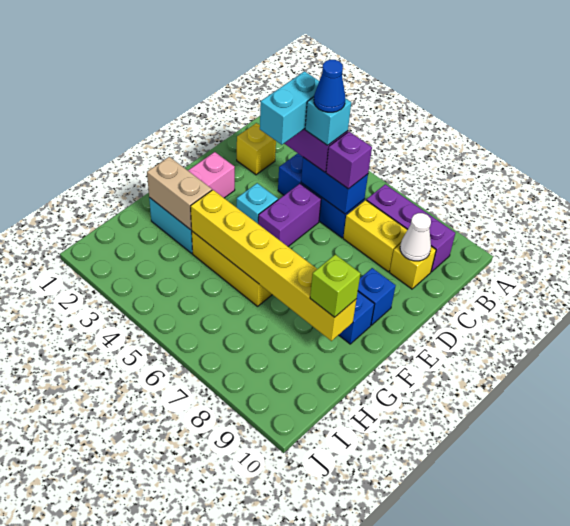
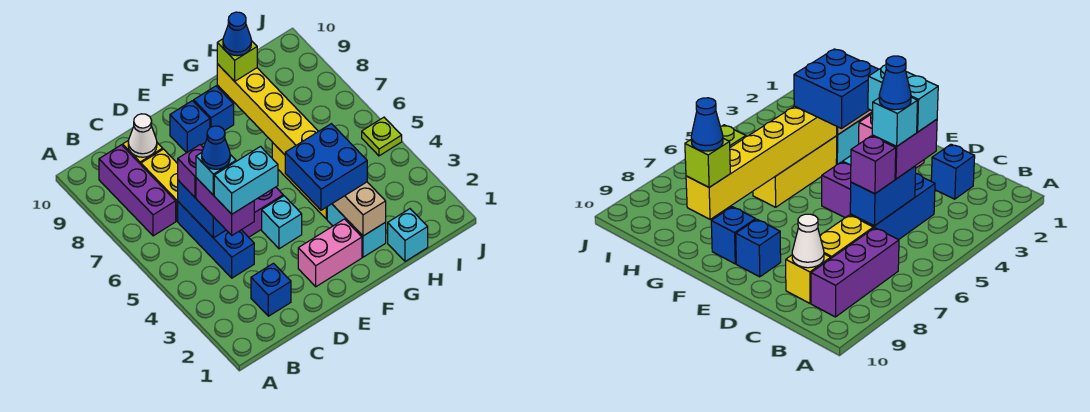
yellow 1x1 brick [237,123,276,175] -> blue 1x1 brick [251,263,291,316]
none -> blue 2x2 brick [285,124,367,210]
none -> blue 1x1 cone [223,12,251,56]
none -> cyan 1x1 brick [388,209,428,261]
none -> lime 1x1 plate [362,117,402,156]

